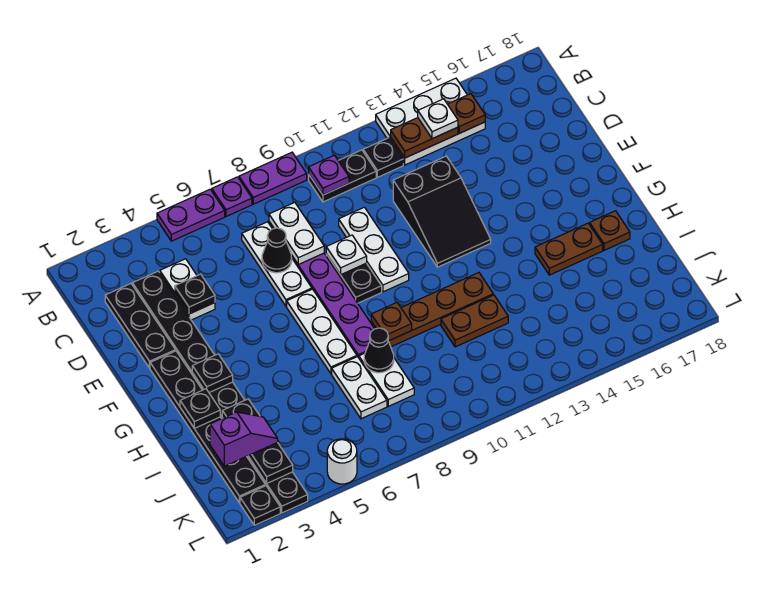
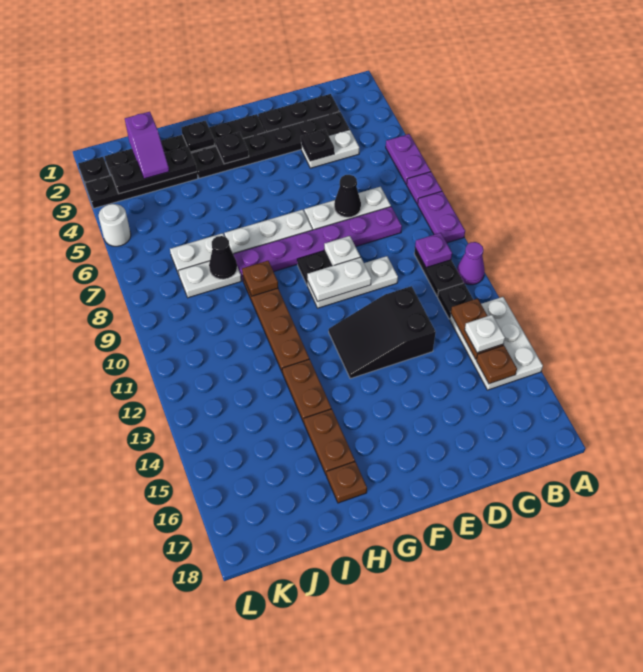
none -> purple 1x1 cone [457,242,485,285]
white 1x2 plate [269,202,324,265] -> white 1x2 plate moved to [307,257,371,302]
brown 1x2 plate [441,295,508,347] -> brown 1x2 plate moved to [282,359,331,423]

